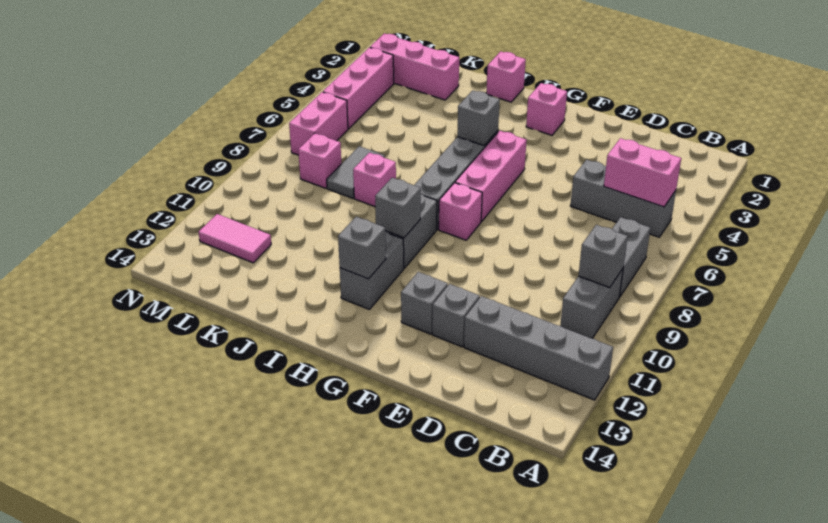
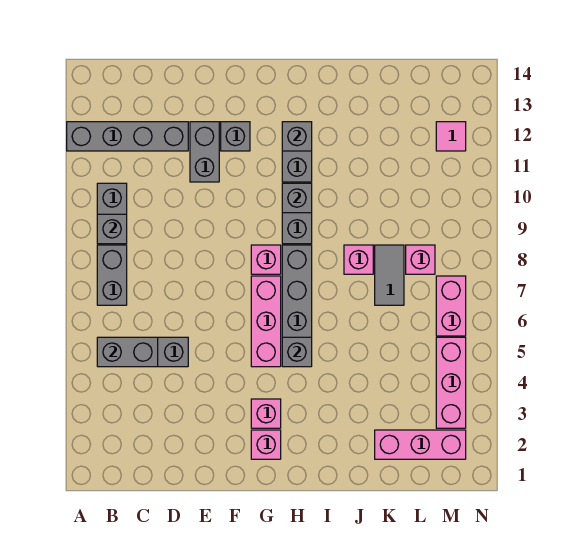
pink 1x2 brick [604,138,681,207] -> grey 1x2 brick [97,337,158,367]
grey 1x1 brick [432,284,480,347] -> grey 1x2 brick [190,122,219,182]
pink 1x1 brick [486,51,526,102] -> pink 1x1 brick moved to [251,399,281,428]
pink 1x2 tile [198,214,271,263] -> pink 1x1 tile [436,122,466,151]

